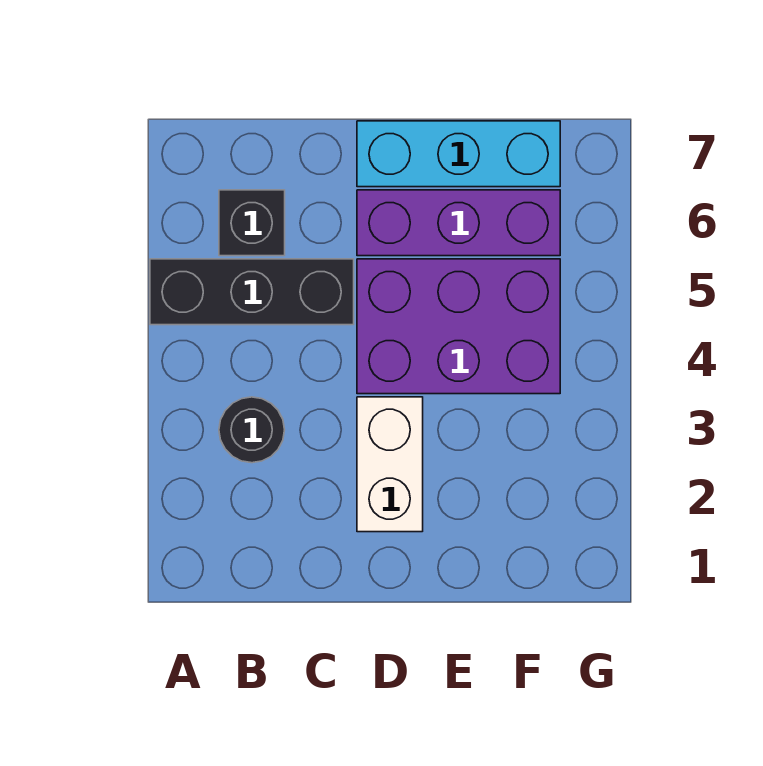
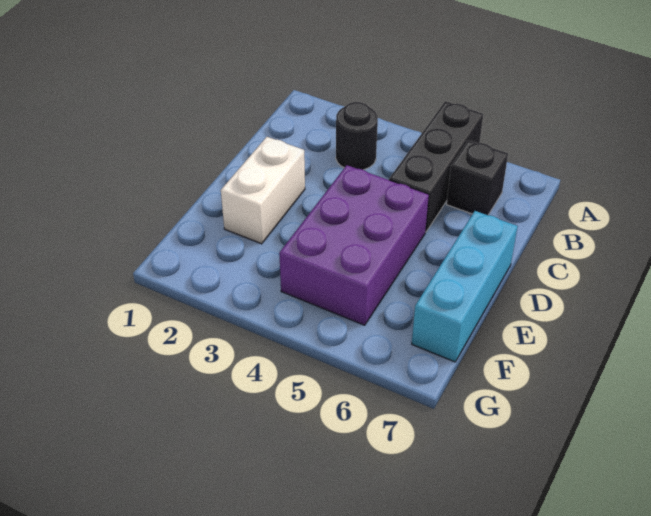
white 1x2 brick [357,397,423,532] -> white 1x2 brick turned to [221,137,305,244]
purple 1x3 brick [357,190,560,256] -> none

